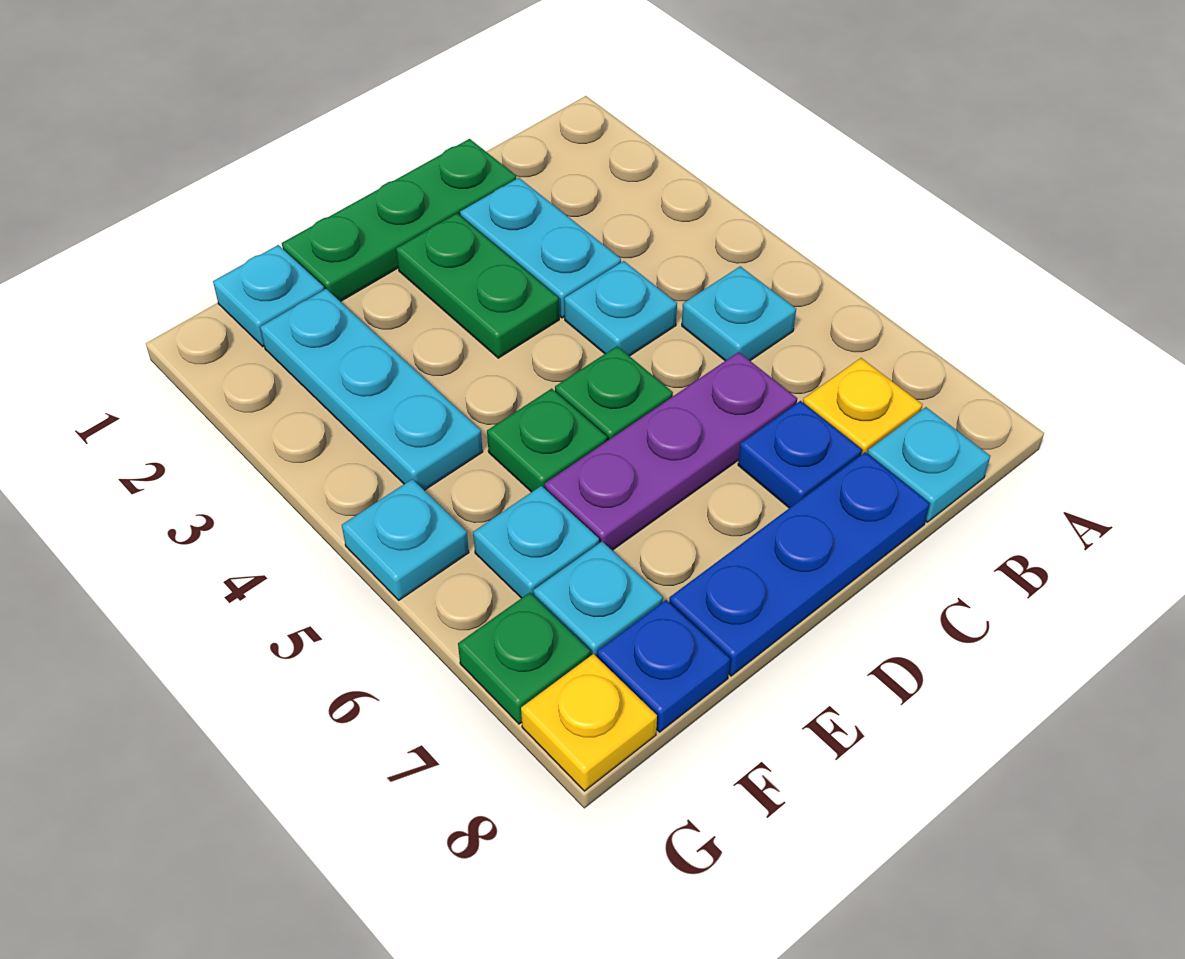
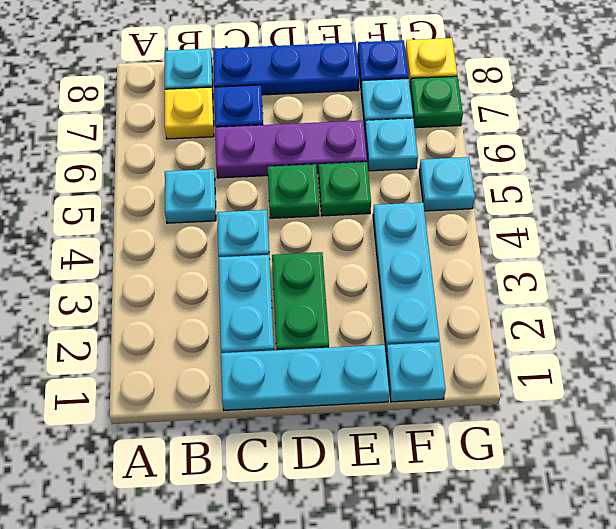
green 1x3 plate [282,139,516,302] -> cyan 1x3 plate [221,345,389,410]

